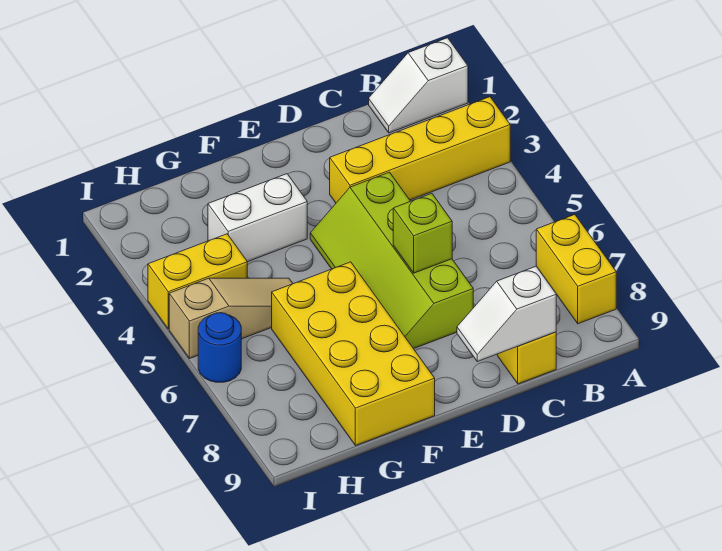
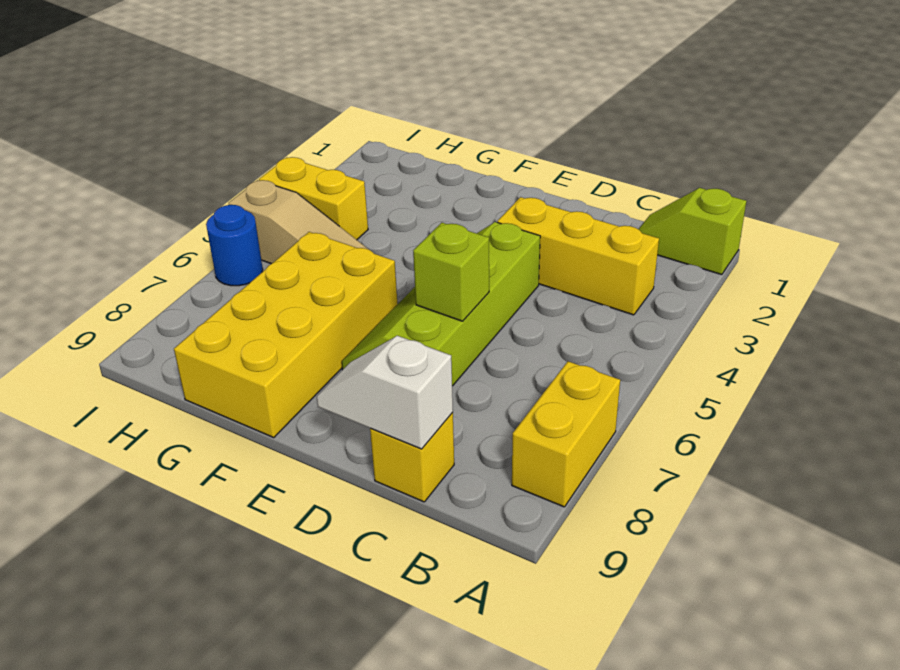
white 1x2 slope [369,38,468,133] -> lime 1x2 slope [638,188,746,275]
yellow 1x4 brick [330,97,510,203] -> yellow 1x3 brick [497,197,659,315]
white 1x2 brick [208,174,307,262] -> none

